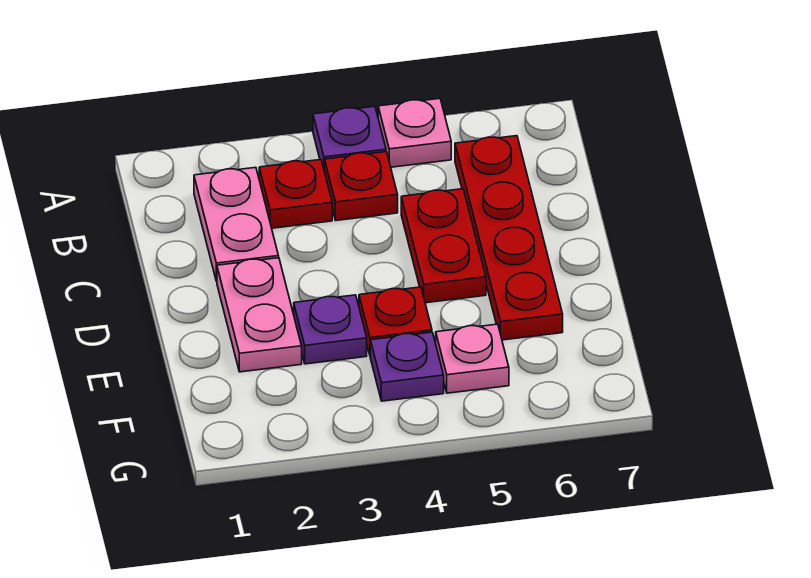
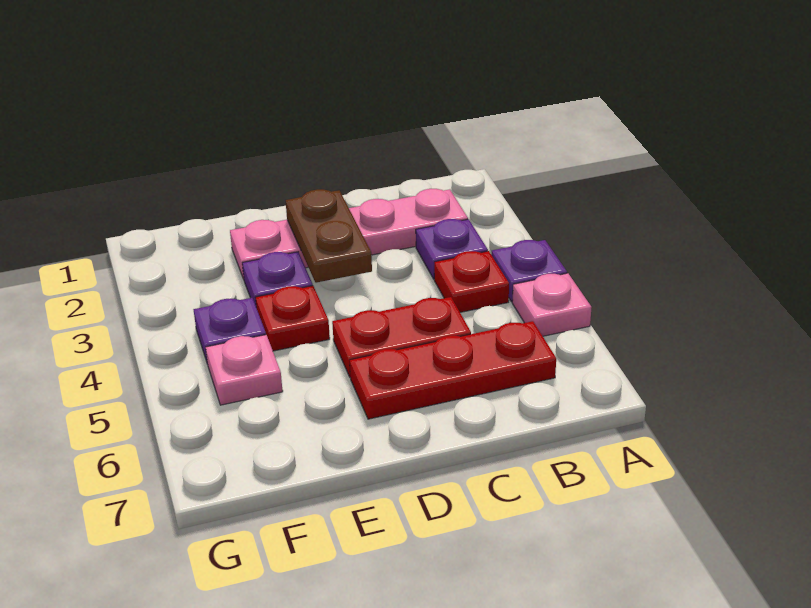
red 1x1 plate [259,160,332,228] -> purple 1x1 plate [416,219,488,279]
red 1x4 plate [455,136,563,340] -> red 1x3 plate [350,321,556,419]
none -> brown 1x2 plate [286,189,372,283]

